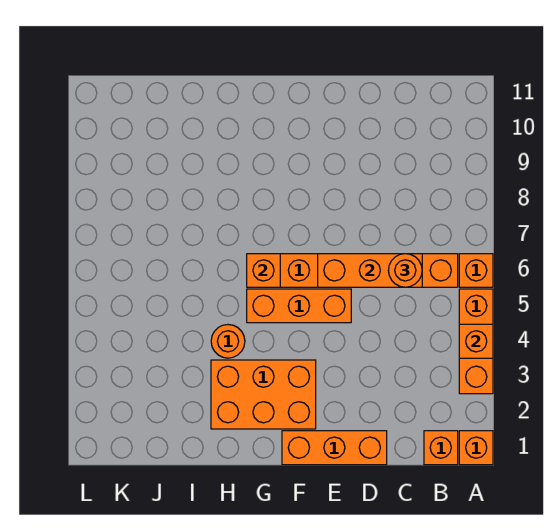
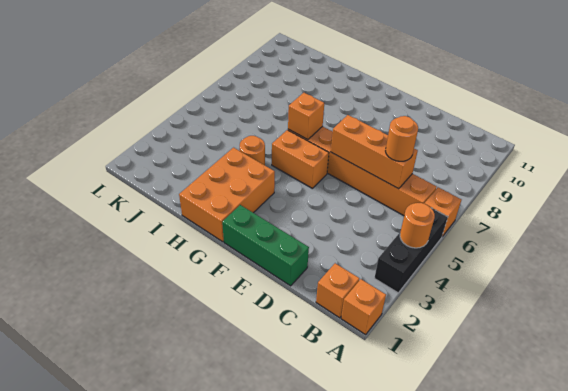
orange 1x3 brick [459,289,493,394] -> black 1x3 brick [375,208,448,293]
orange 1x1 brick [459,324,493,358] -> orange 1x1 round brick [400,203,435,248]
orange 1x3 brick [282,431,387,465] -> green 1x3 brick [222,205,309,286]
orange 1x3 brick [247,289,351,323] -> orange 1x2 brick [272,130,329,188]
orange 2x3 brick [211,360,316,429] -> orange 2x3 brick turned to [179,148,275,242]

